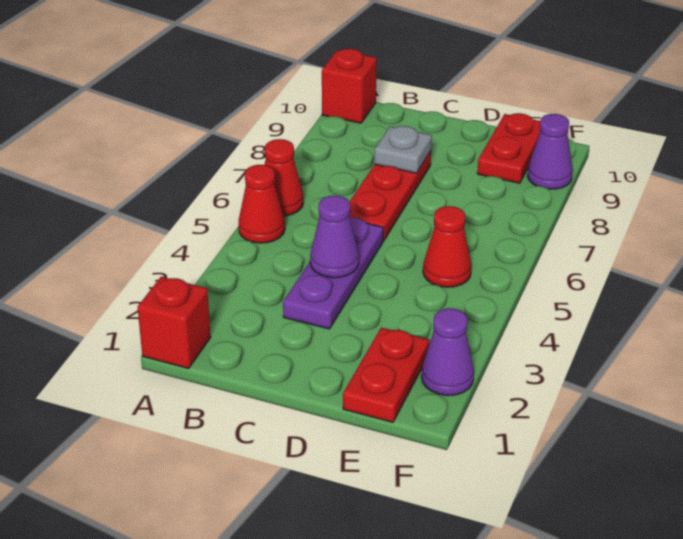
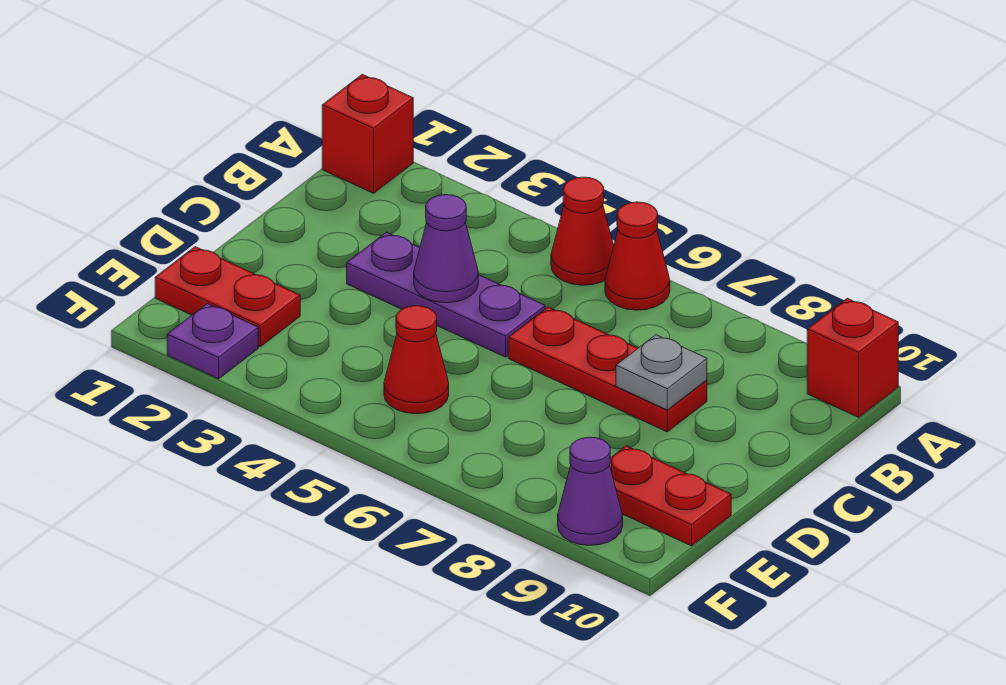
purple 1x1 cone [421,308,474,396] -> purple 1x1 plate [167,304,258,379]

